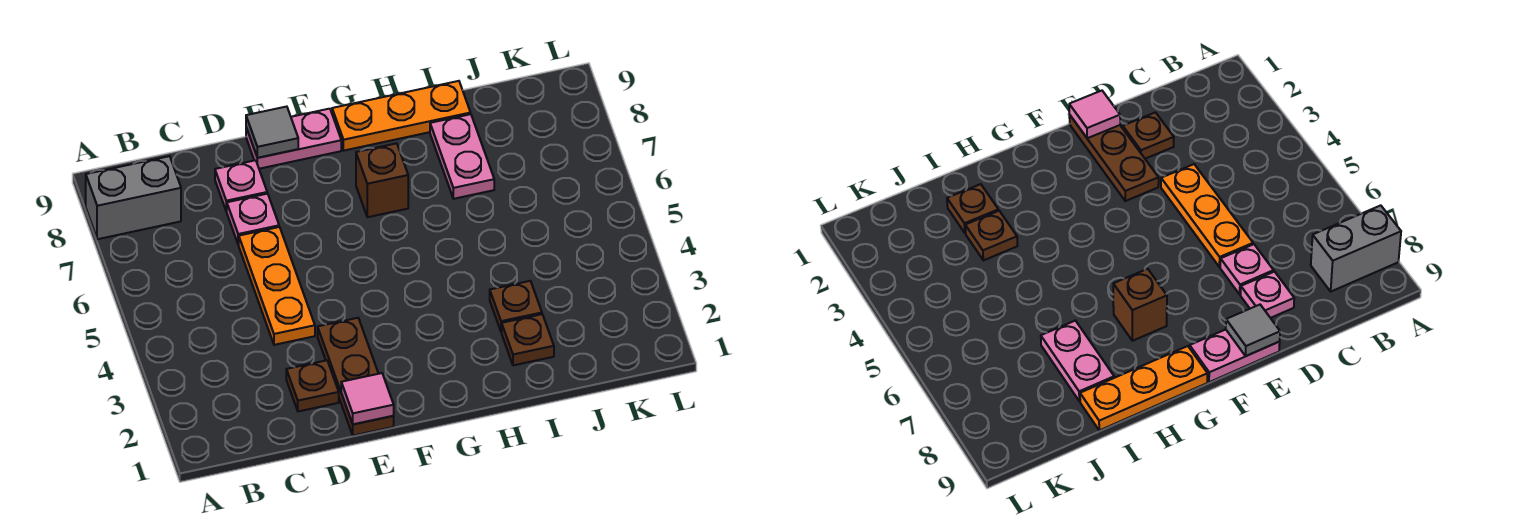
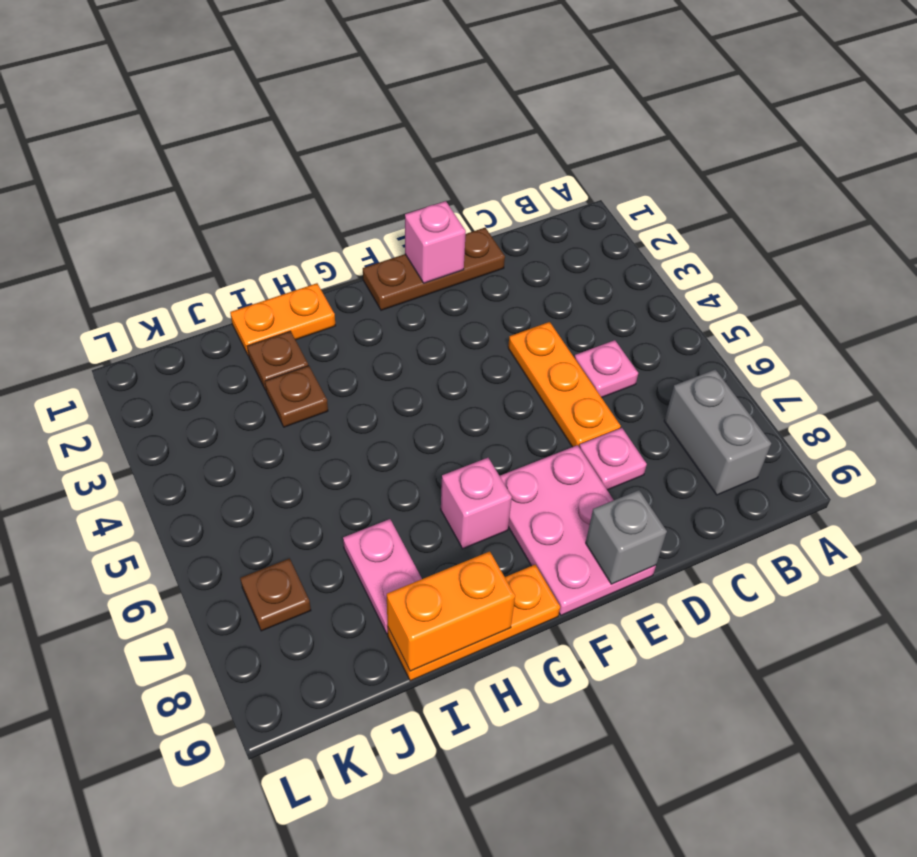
grey 1x2 brick [86,156,181,239] -> grey 1x2 brick turned to [664,369,771,495]
brown 1x1 plate [286,360,339,411] -> brown 1x1 plate moved to [240,559,311,631]
pink 1x1 plate [215,160,267,211] -> pink 1x1 plate moved to [574,340,638,398]
brown 1x3 plate [318,318,394,436] -> brown 1x3 plate turned to [363,228,505,310]
pink 1x1 tile [341,373,394,424] -> pink 1x1 brick [405,201,466,283]
pink 1x2 plate [246,109,341,169] -> pink 2x3 plate [500,445,656,615]
grey 1x1 tile [246,107,298,158] -> grey 1x1 brick [586,490,667,584]
brown 1x1 brick [356,143,408,217] -> pink 1x1 brick [441,458,512,549]
none -> orange 1x2 plate [230,283,336,356]
none -> orange 1x2 brick [387,551,515,671]

